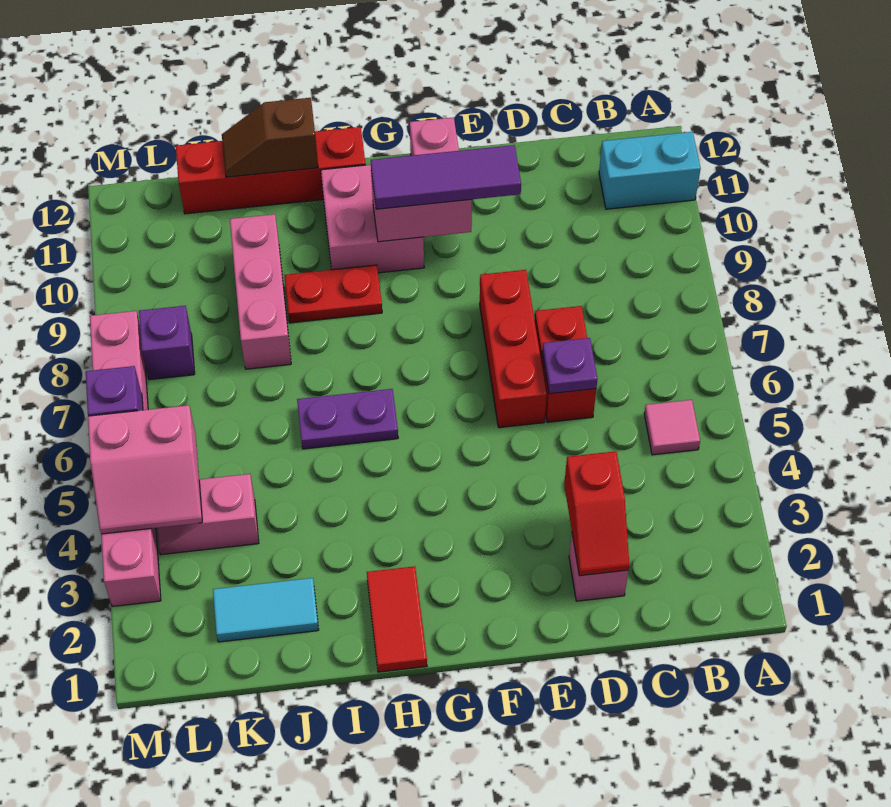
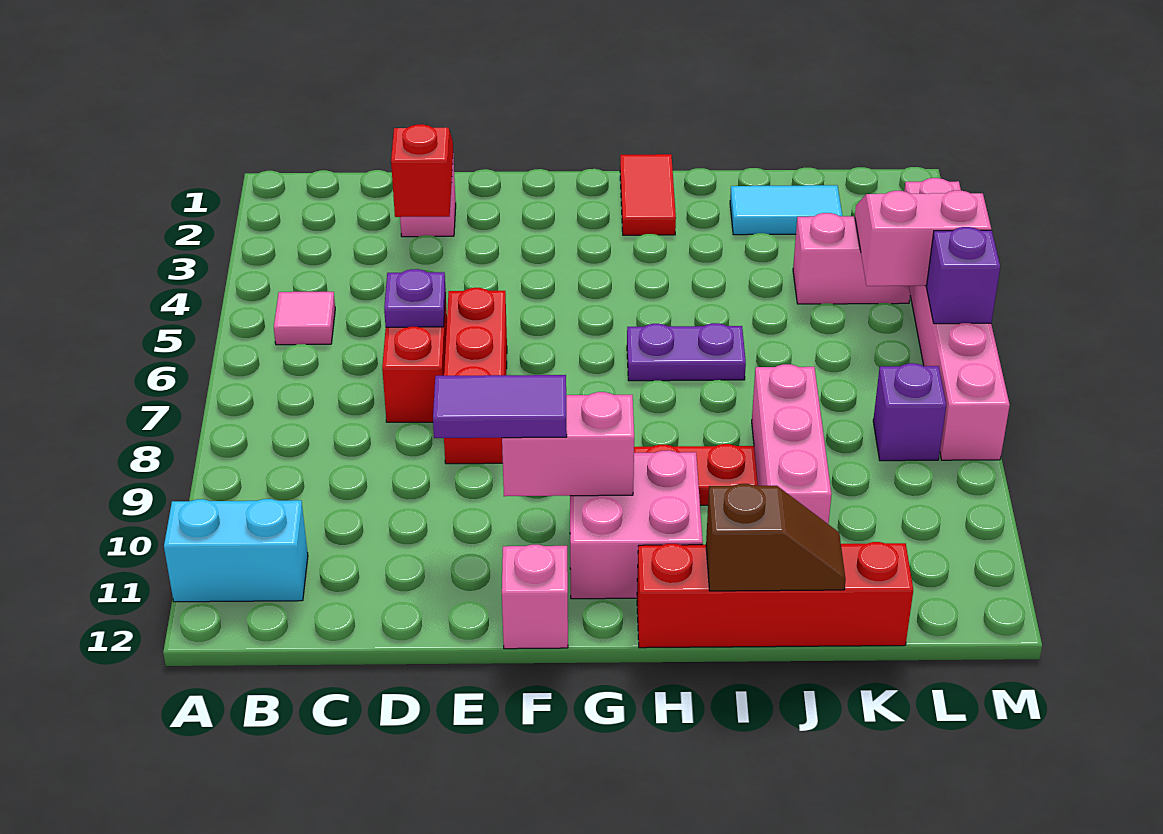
purple 1x3 tile [371,145,521,209] -> purple 1x2 tile [433,375,567,438]

